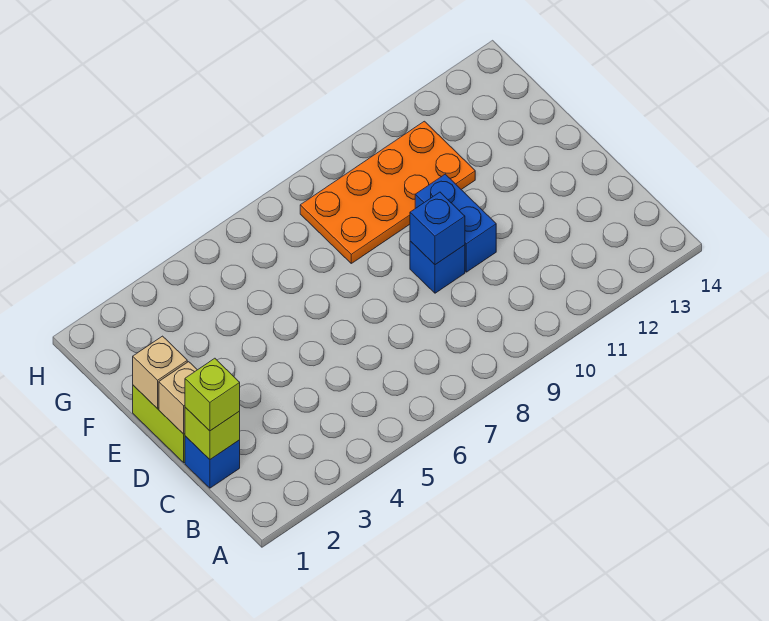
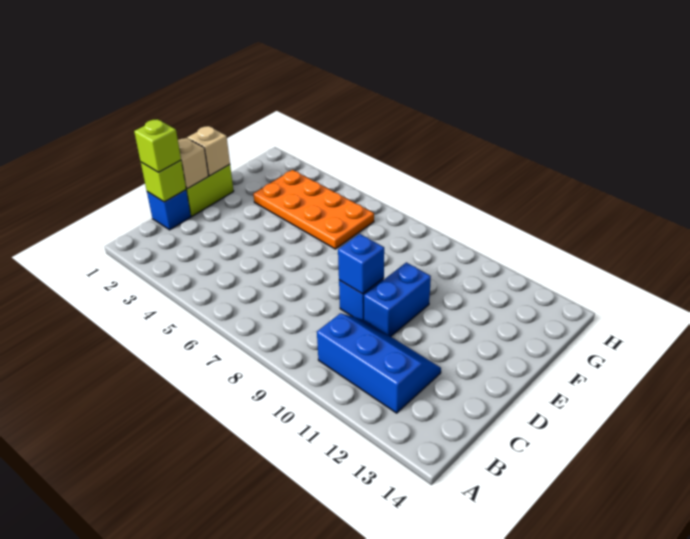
none -> blue 2x3 slope [317,313,441,413]
orange 2x4 plate [300,121,475,263] -> orange 2x4 plate moved to [253,170,374,249]

